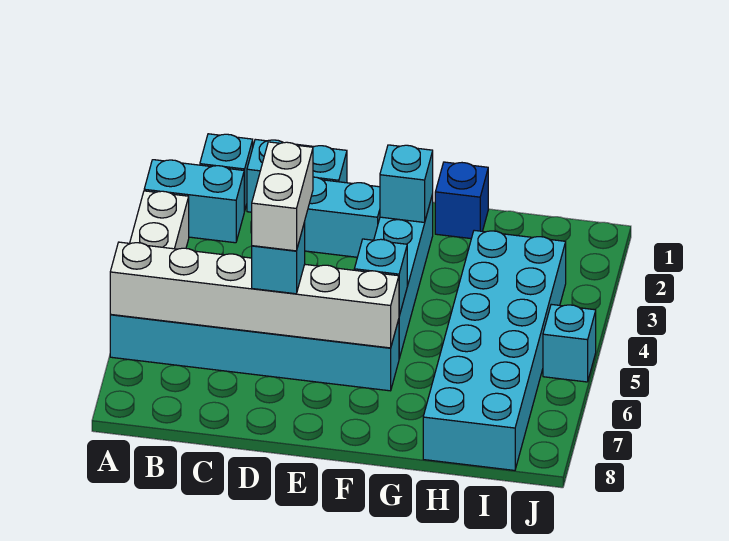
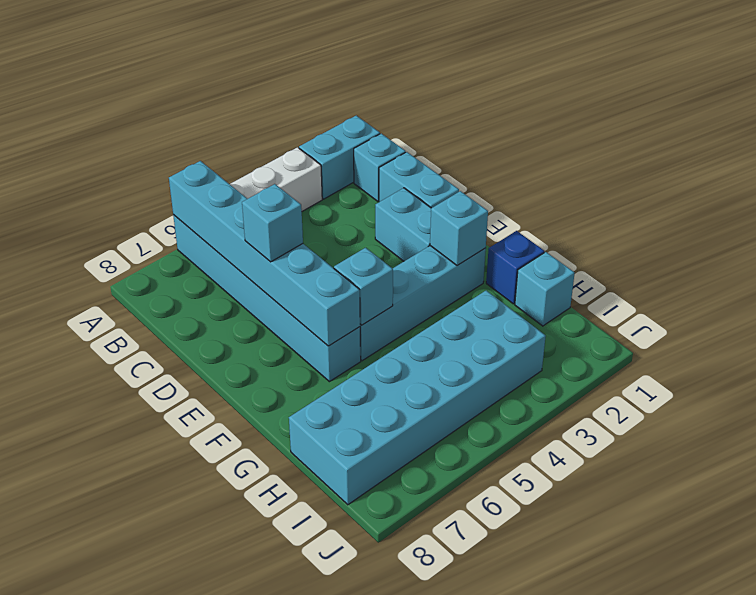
cyan 1x2 brick [144,160,244,243] -> cyan 1x2 brick turned to [299,116,380,199]
white 1x6 brick [110,242,399,348] -> cyan 1x6 brick [169,161,360,346]
white 1x2 brick [252,142,313,251] -> none
cyan 1x1 brick [543,304,596,382] -> cyan 1x1 brick moved to [515,252,575,326]

